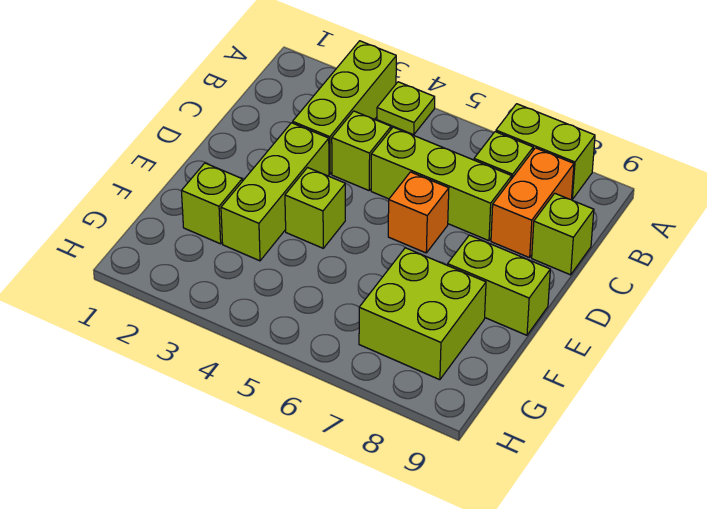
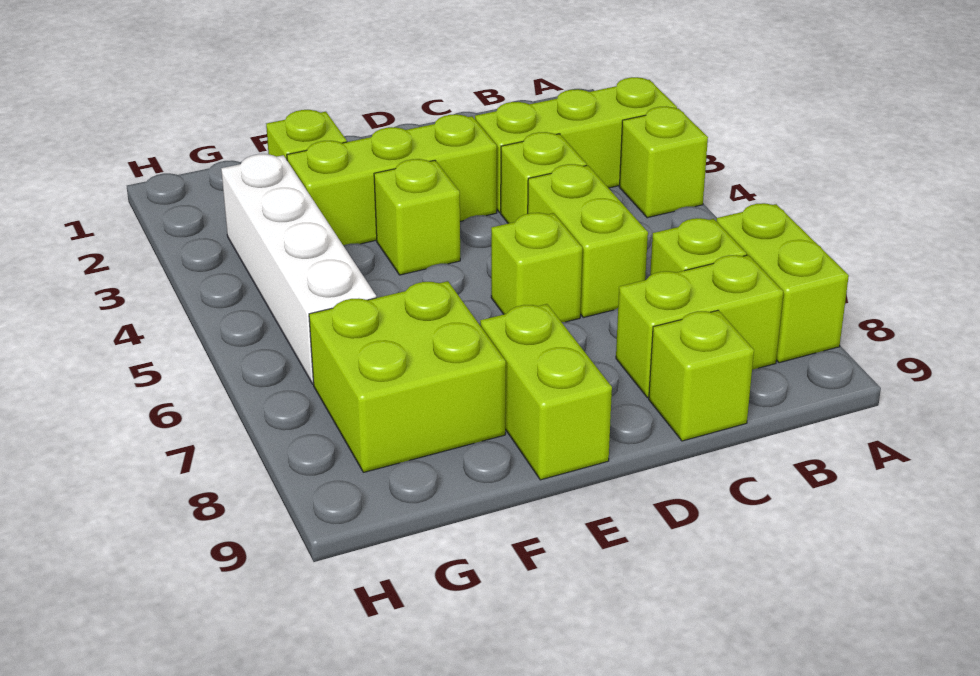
lime 1x1 plate [377,82,435,135] -> lime 1x1 brick [620,106,708,218]
orange 1x2 brick [491,148,574,258] -> lime 1x2 brick [616,255,783,398]
lime 1x3 brick [371,127,512,241] -> lime 1x2 brick [528,164,648,317]
orange 1x1 brick [388,172,449,253] -> lime 1x1 brick [491,213,582,322]
none -> white 1x4 brick [221,154,376,384]

